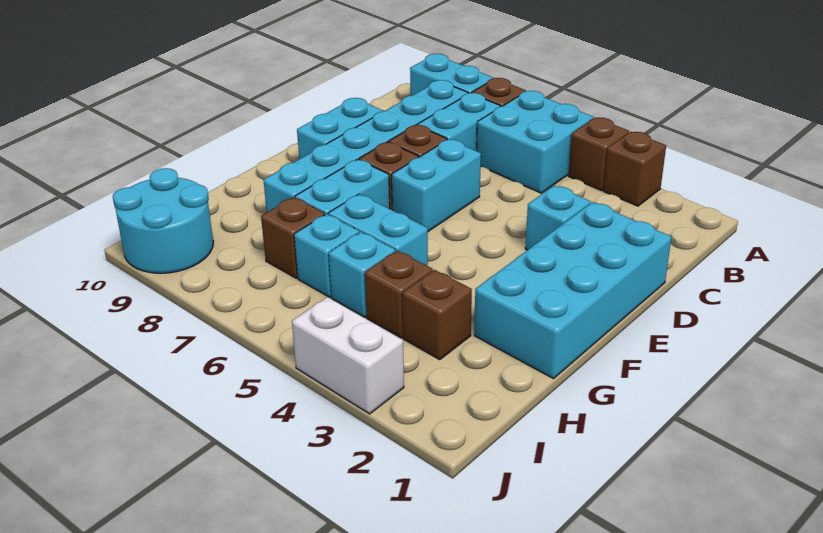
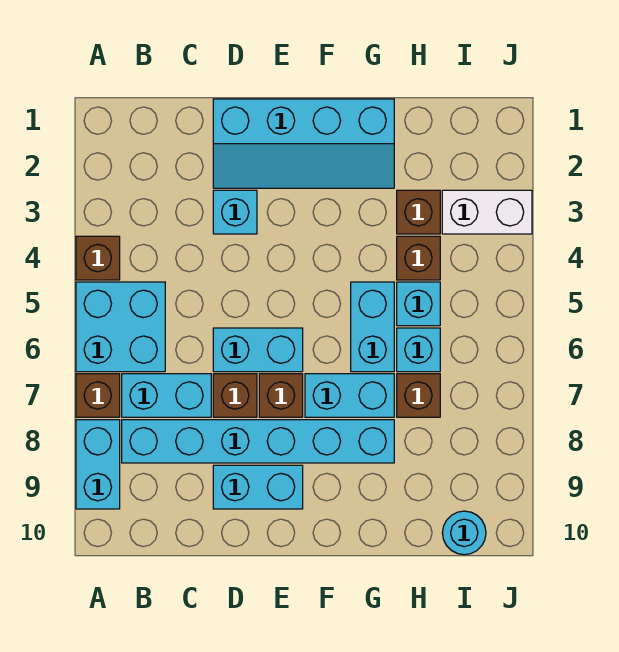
brown 1x1 brick [604,132,666,206] -> none
cyan 2x4 brick [474,202,671,379] -> cyan 2x4 slope [213,99,394,188]
cyan 2x2 round brick [113,168,213,273] -> cyan 1x1 round brick [442,511,486,555]
white 1x2 brick [292,297,404,414] -> white 1x2 brick turned to [442,190,532,234]

